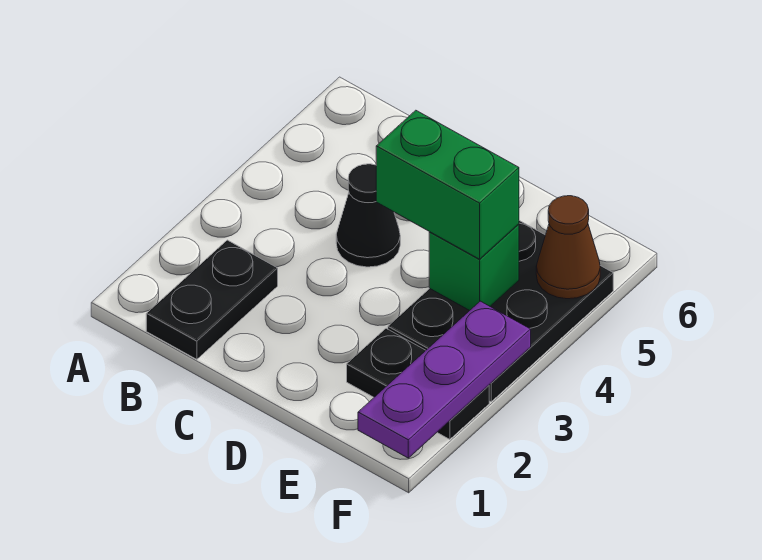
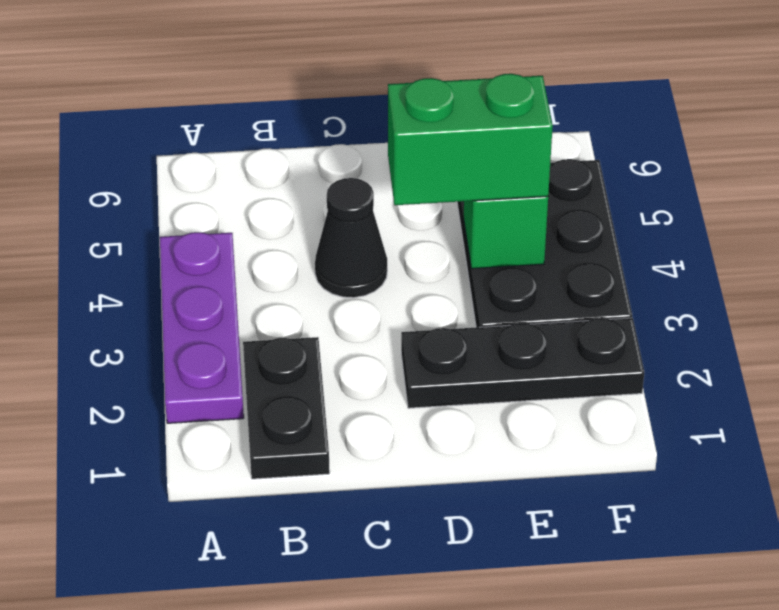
black 1x2 plate [347,328,489,439] -> black 1x3 plate [401,318,644,408]
purple 1x3 plate [358,301,531,458] -> purple 1x3 plate moved to [160,232,244,423]
brown 1x1 cone [536,196,600,299] -> none

